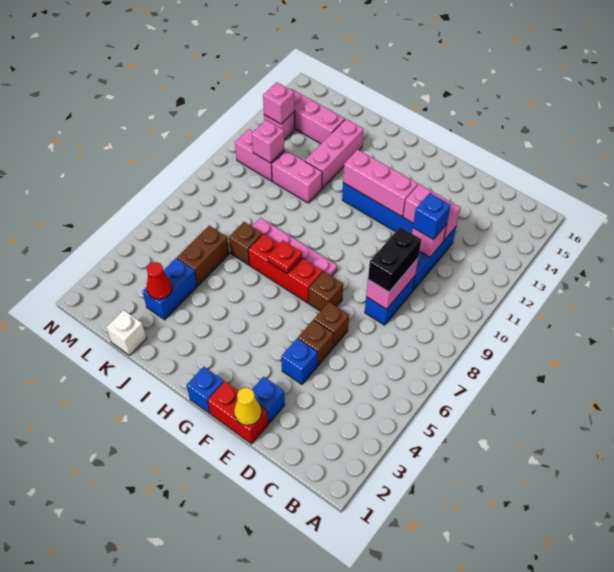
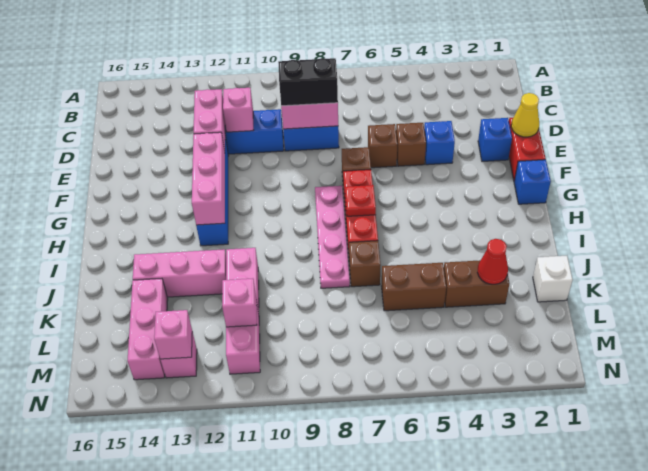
blue 1x1 brick [413,193,451,240] -> none
blue 1x2 brick [142,258,197,320] -> brown 1x2 brick [444,260,509,307]

